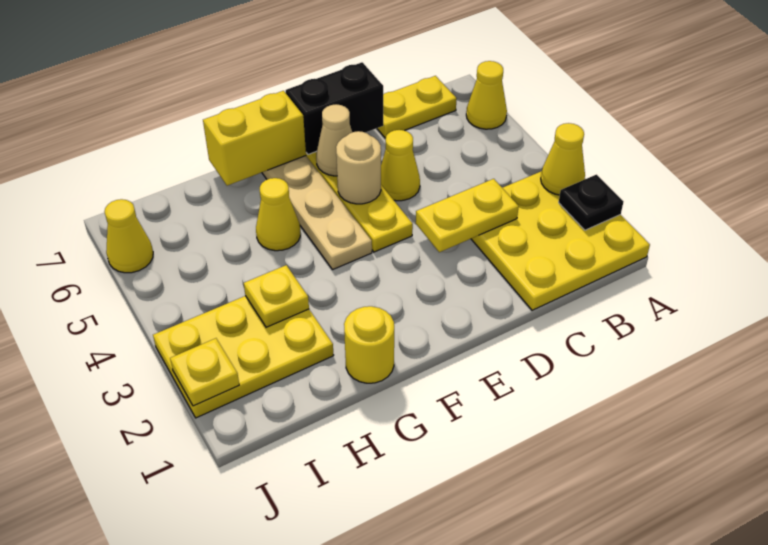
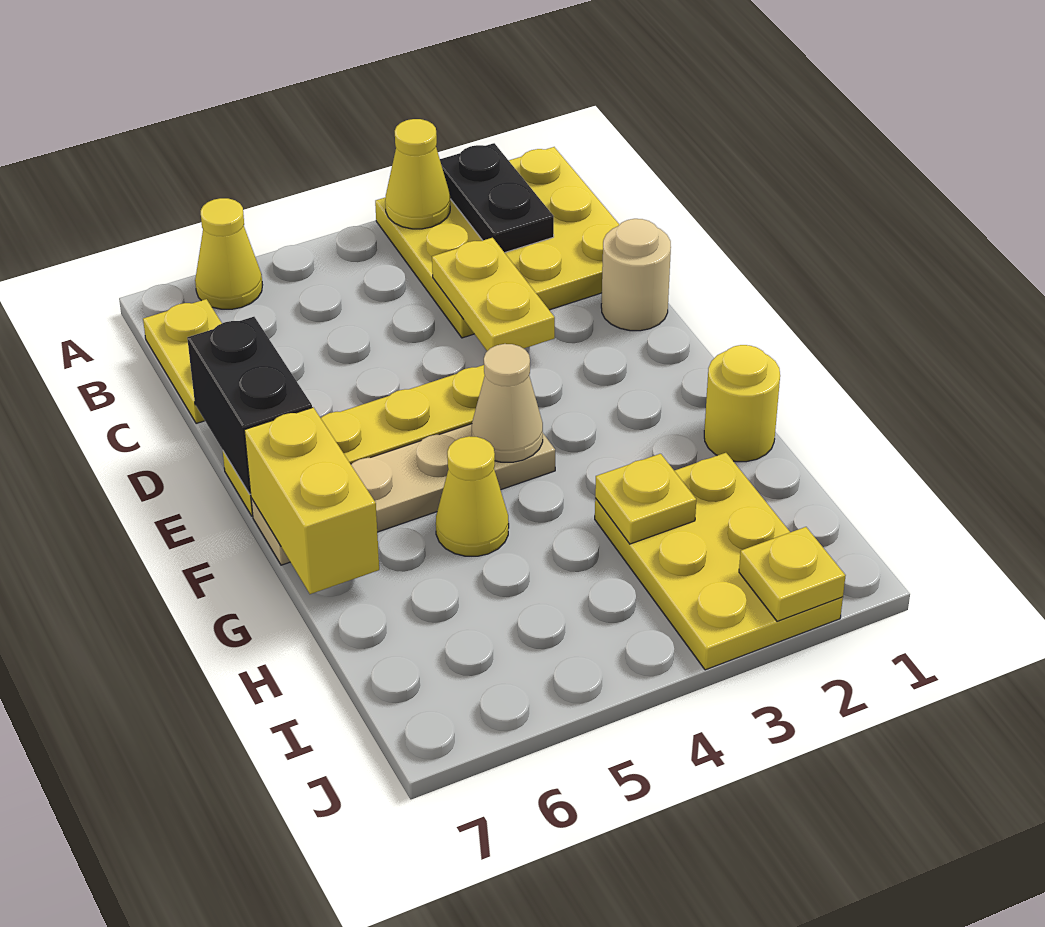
black 1x1 plate [559,175,623,230] -> black 1x2 plate [440,143,554,253]
yellow 1x1 cone [381,130,420,201] -> none
tan 1x1 round brick [336,131,381,204] -> tan 1x1 round brick moved to [601,219,671,331]
tan 1x1 cone [316,104,352,176] -> tan 1x1 cone moved to [472,344,543,462]
yellow 1x1 cone [104,199,153,273] -> none

